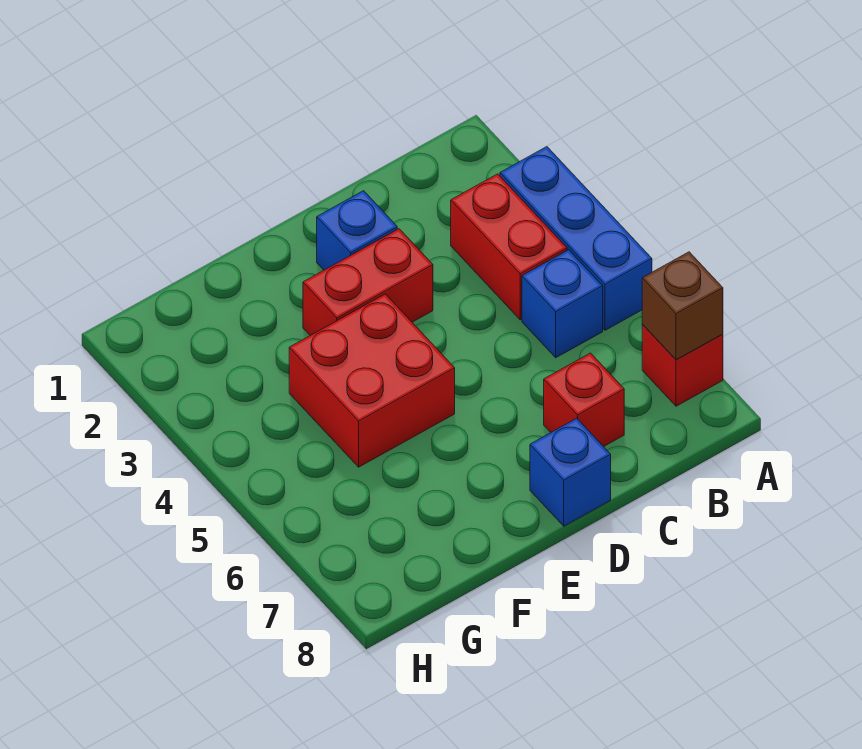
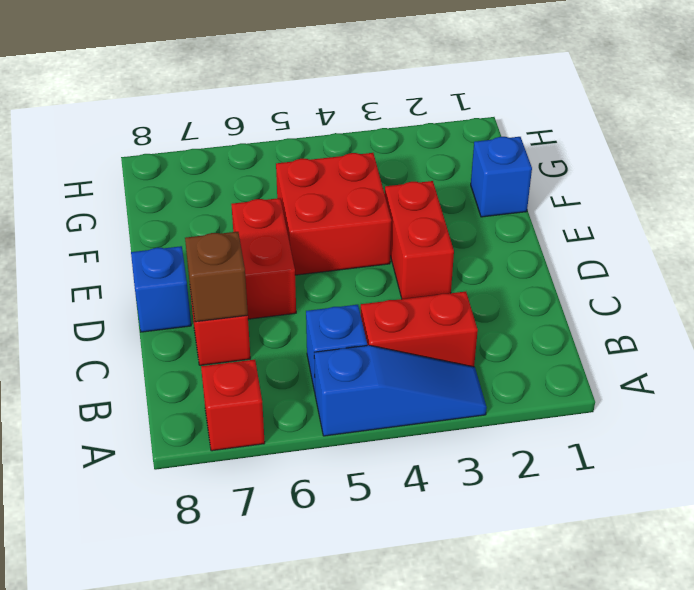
blue 1x3 brick [500,147,652,330] -> blue 1x3 slope [314,345,487,436]
brown 1x1 brick [642,252,723,360] -> brown 1x1 brick moved to [185,232,248,322]
blue 1x1 brick [317,191,397,270] -> blue 1x1 brick moved to [471,137,532,217]
none -> red 1x2 brick [231,198,296,319]

